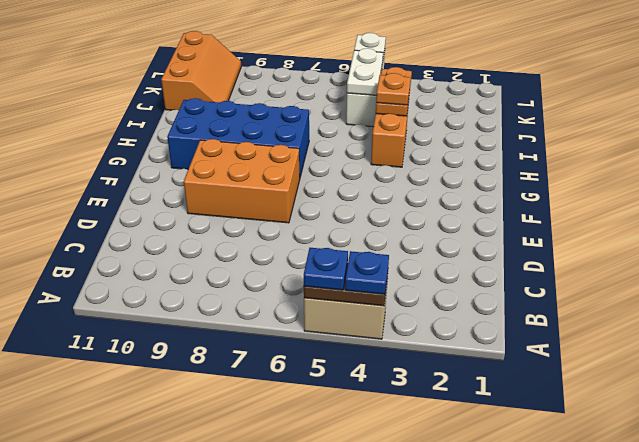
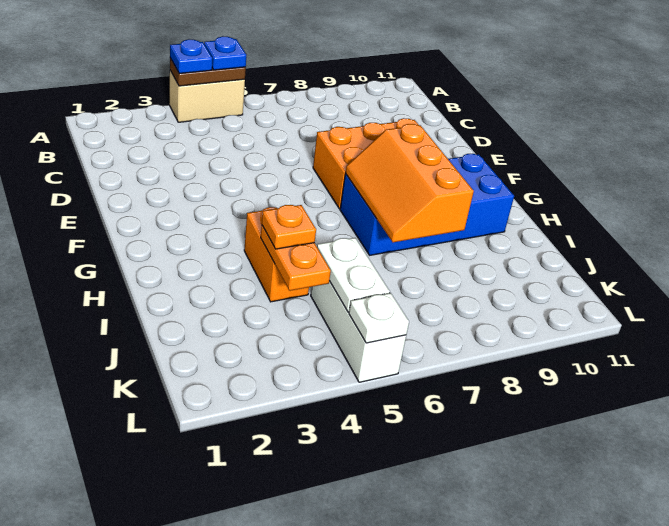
orange 2x3 slope [161,31,241,110] -> orange 2x3 slope moved to [345,124,474,242]

